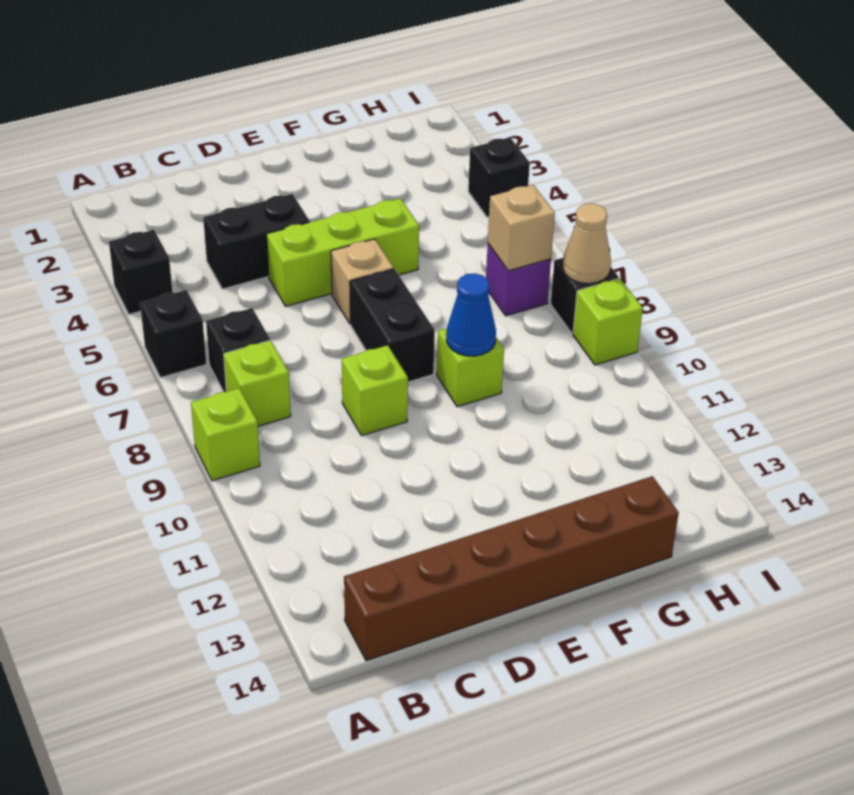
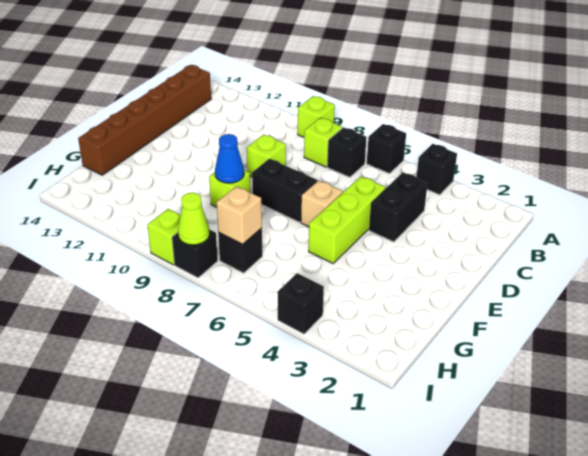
purple 1x1 brick [486,244,551,316] -> black 1x1 brick [218,228,262,273]
tan 1x1 cone [563,203,611,284] -> lime 1x1 cone [178,193,210,245]

